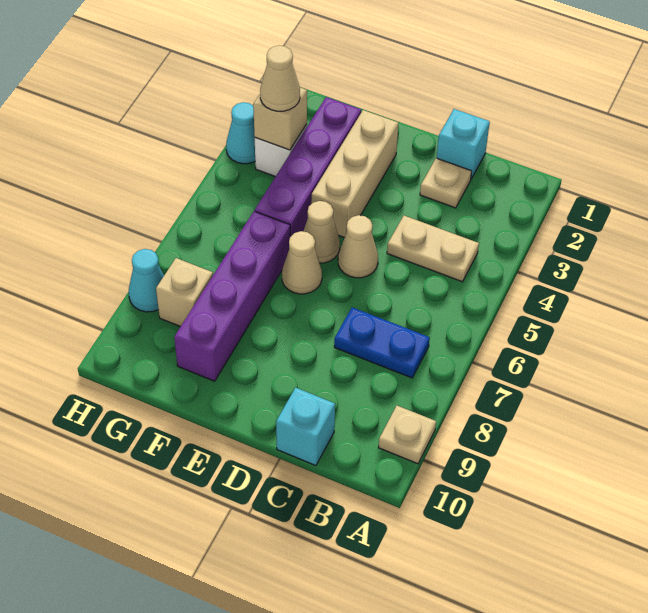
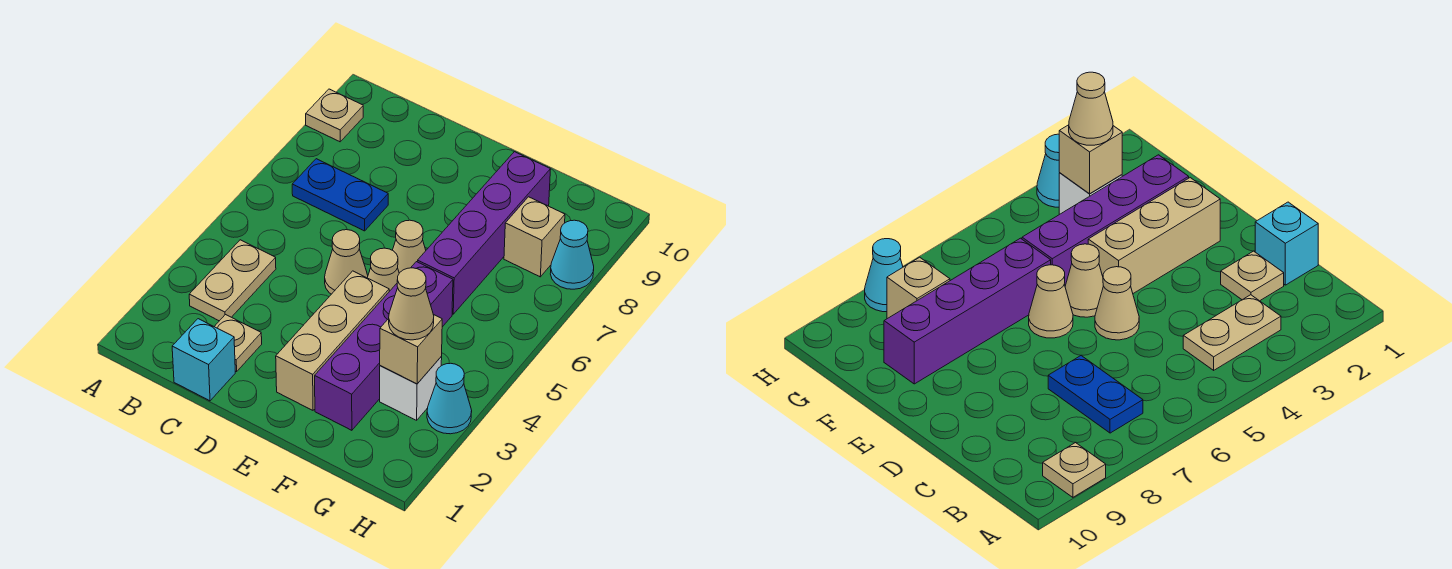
tan 1x2 plate [387,216,479,282] -> tan 1x2 plate turned to [189,240,276,321]
cyan 1x1 brick [276,388,335,466] -> none

